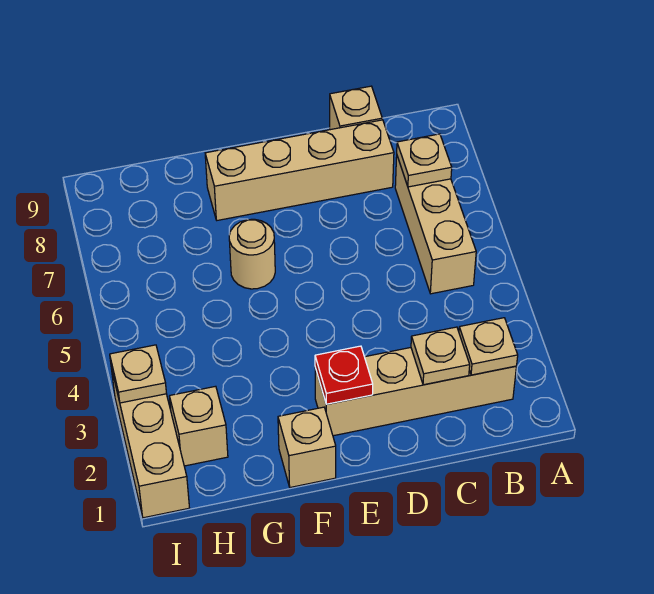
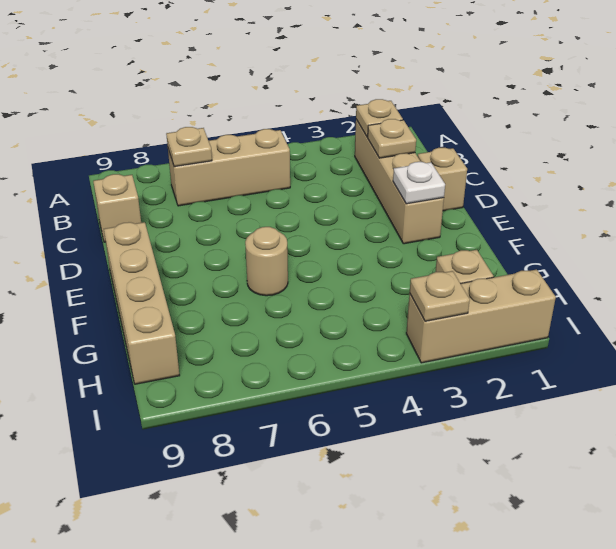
tan 1x4 brick [205,120,394,220] -> tan 1x4 brick moved to [104,222,180,384]
red 1x1 plate [315,346,373,404] -> white 1x1 plate [393,162,445,204]
tan 1x1 brick [278,407,336,487] -> tan 1x1 brick moved to [418,148,467,211]

